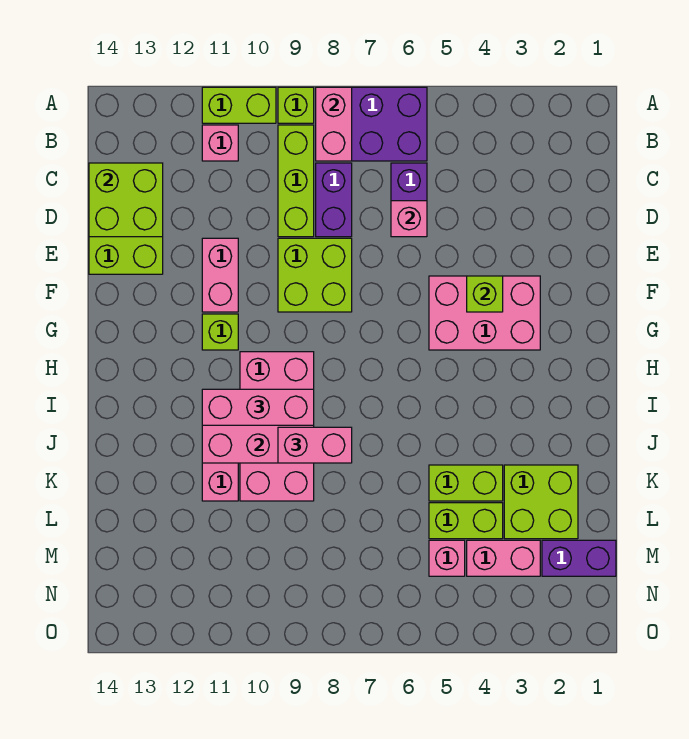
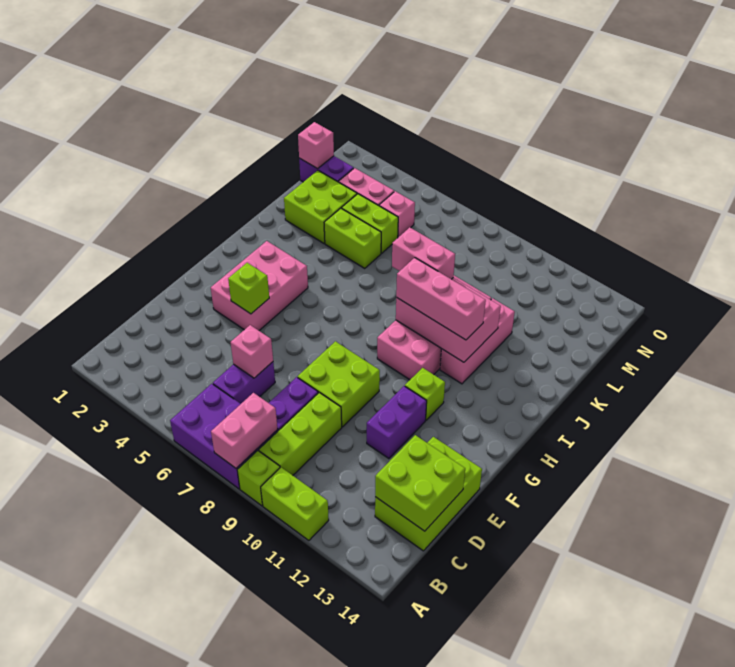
pink 1x1 brick [202,125,238,161] -> pink 1x1 brick moved to [298,122,334,169]
pink 1x2 brick [202,238,238,312] -> purple 1x2 brick [367,386,427,459]
pink 2x3 brick [429,276,540,350] -> pink 2x3 brick turned to [211,241,308,330]

